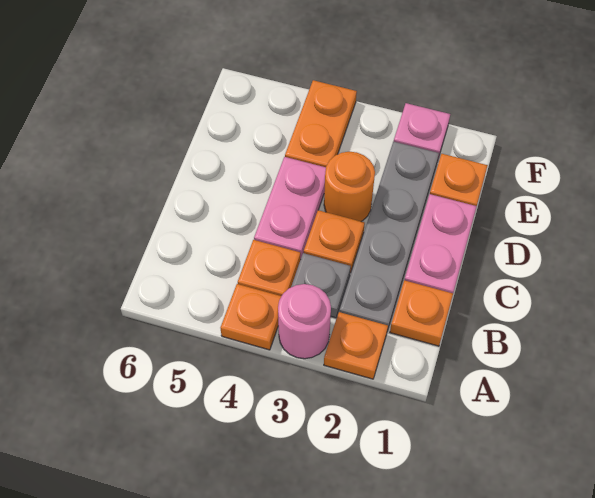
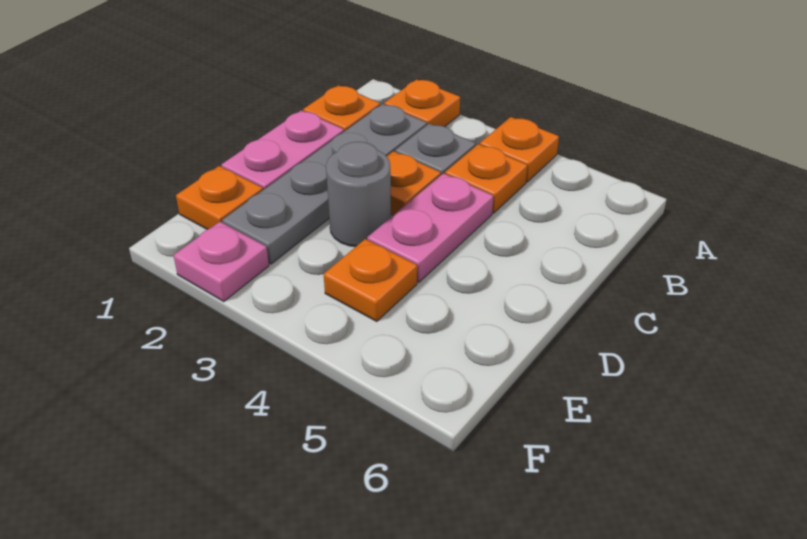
pink 1x1 round brick [278,284,331,359] -> none
orange 1x1 round brick [324,152,375,222] -> grey 1x1 round brick [326,142,391,247]
orange 1x2 plate [285,80,357,167] -> orange 1x1 plate [324,239,417,322]

